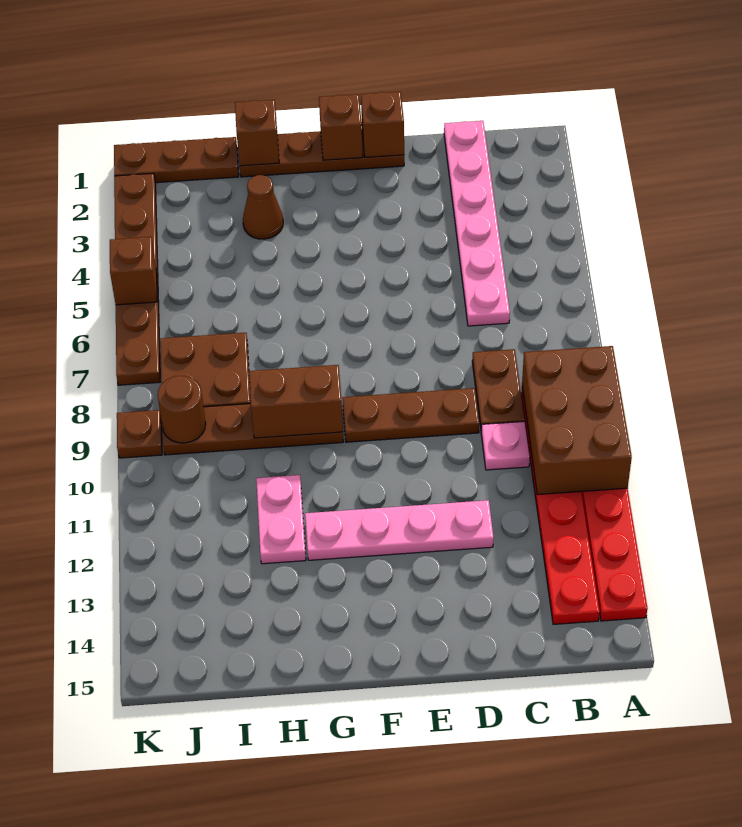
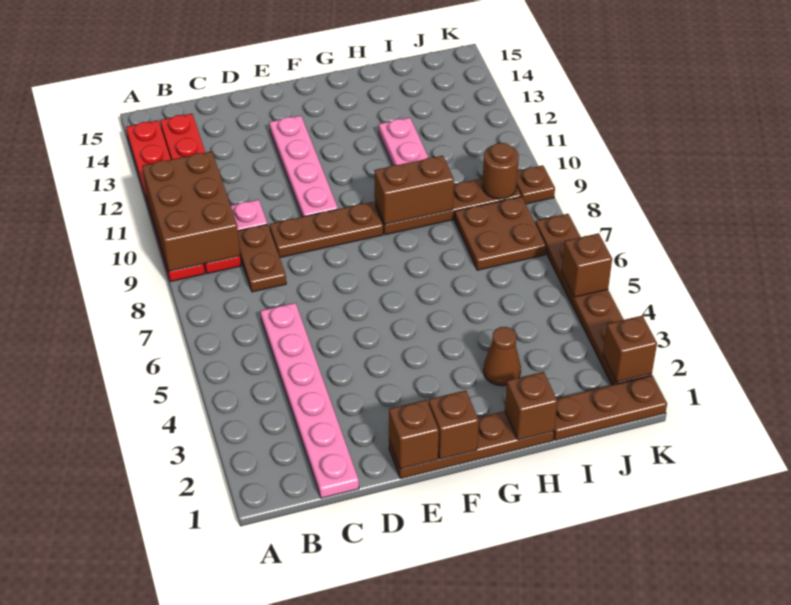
pink 1x4 plate [305,500,494,560] -> pink 1x4 plate turned to [269,116,338,217]
none -> brown 1x1 brick [603,316,657,382]

